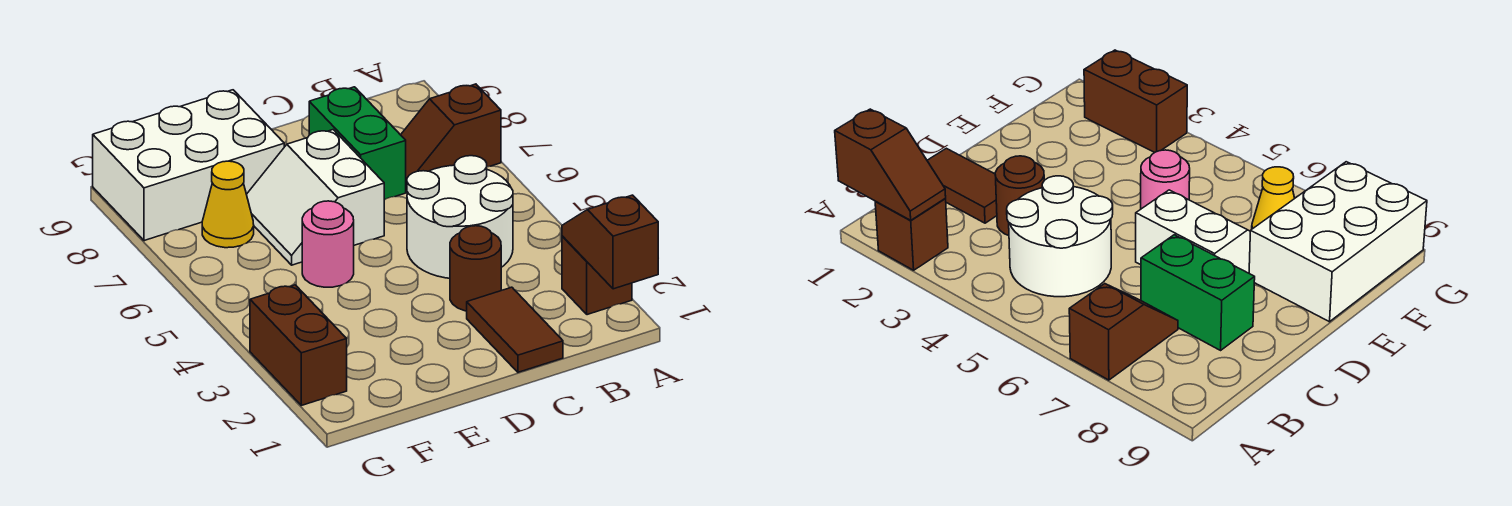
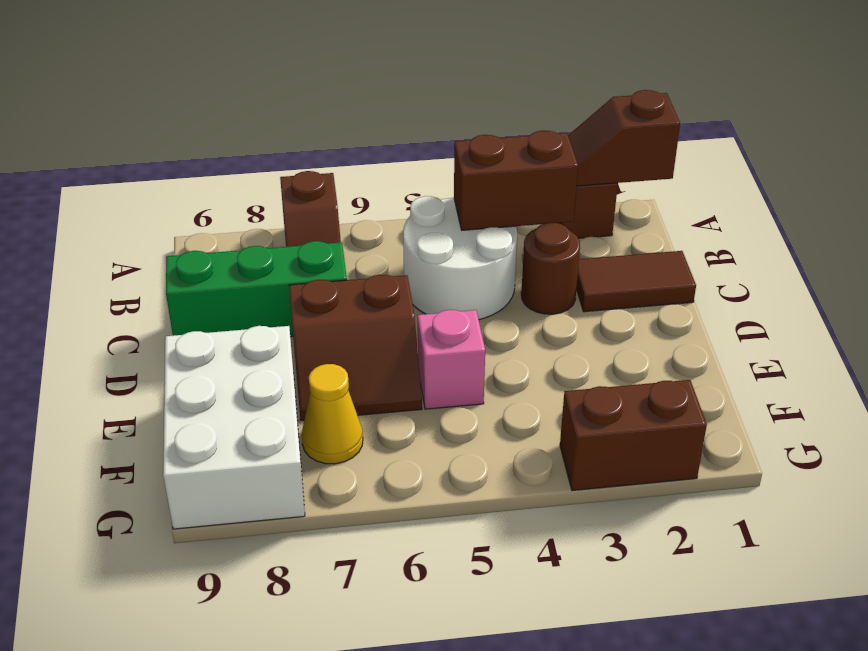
none -> brown 1x2 brick [454,130,578,230]
green 1x2 brick [309,87,406,200] -> green 1x3 brick [166,241,347,337]
white 2x2 slope [246,130,384,265] -> brown 2x2 slope [289,275,422,420]
pink 1x1 round brick [302,201,354,287] -> pink 1x1 brick [418,310,485,409]

